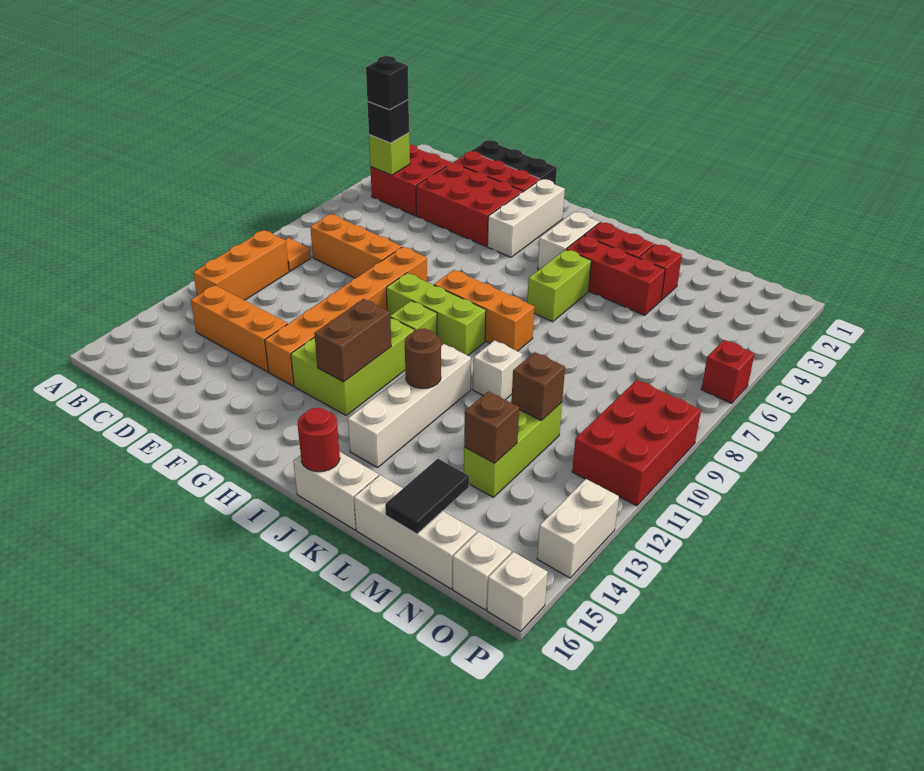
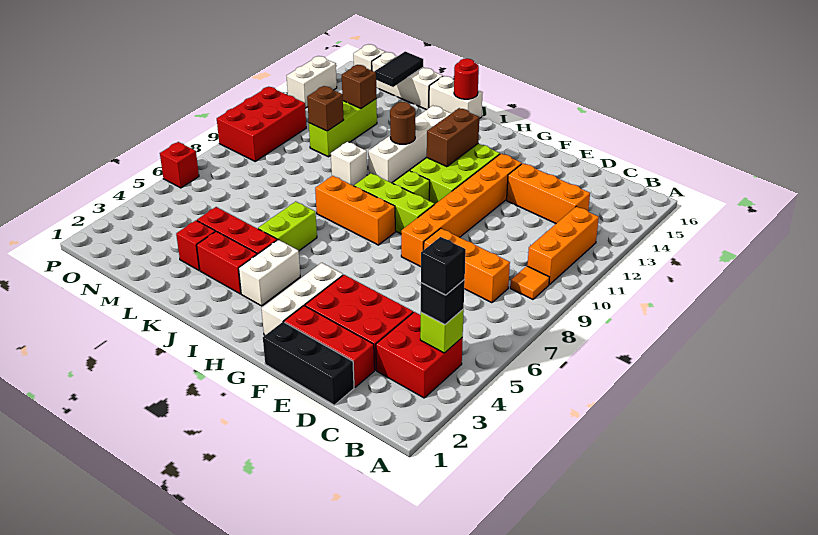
white 1x1 brick [487,552,548,632] -> none

